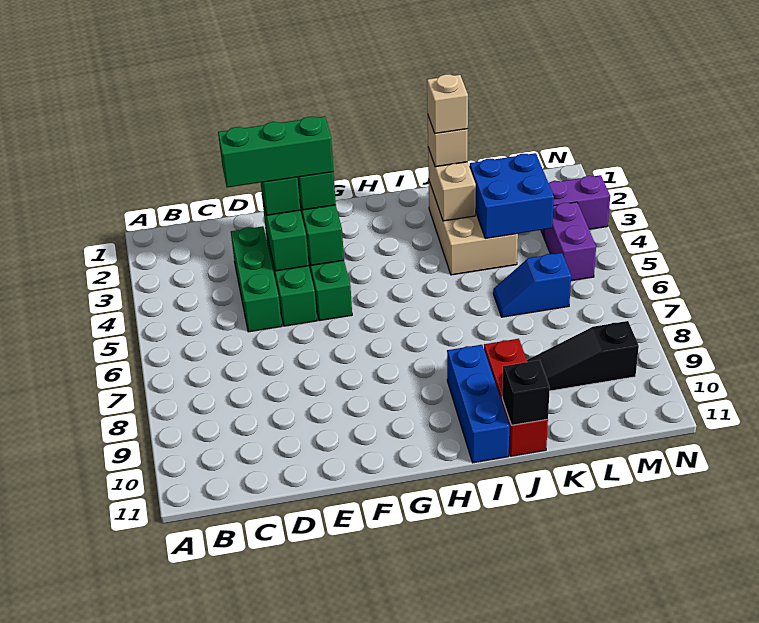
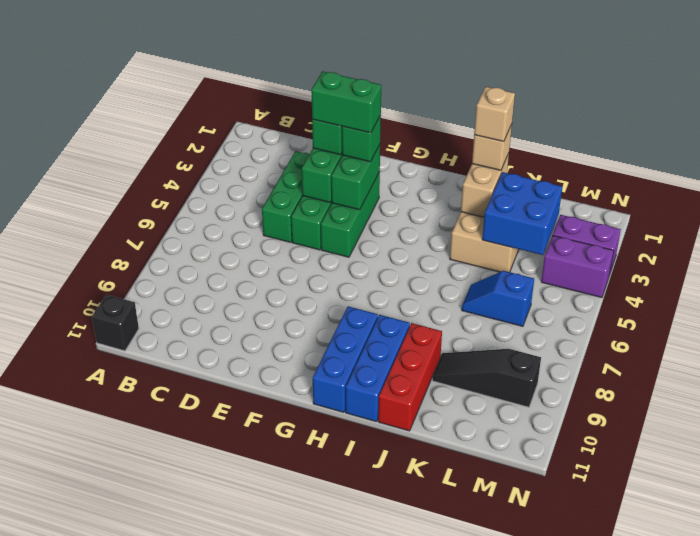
green 1x3 brick [218,116,333,187] -> green 1x2 brick [311,71,381,133]
none -> blue 1x3 brick [313,306,378,412]
black 1x1 brick [502,360,550,425] -> black 1x1 brick moved to [92,295,139,351]
purple 1x2 brick [544,202,596,281] -> purple 1x2 brick turned to [541,236,614,298]

